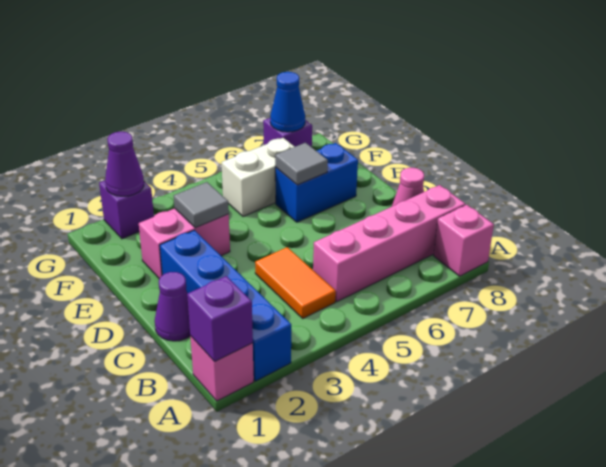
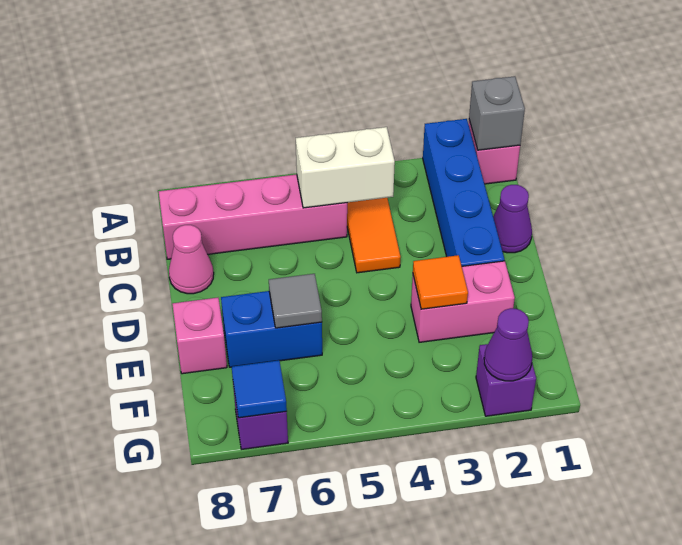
purple 1x1 brick [187,276,253,362] -> grey 1x1 brick [469,76,525,150]
pink 1x1 brick [434,205,494,276] -> pink 1x1 brick moved to [172,298,227,374]
grey 1x1 tile [174,182,229,228] -> orange 1x1 tile [413,255,468,309]
white 1x2 brick [222,138,294,216] -> white 1x2 brick moved to [296,127,395,208]
blue 1x1 cone [270,72,305,132] -> blue 1x1 tile [232,360,287,418]

